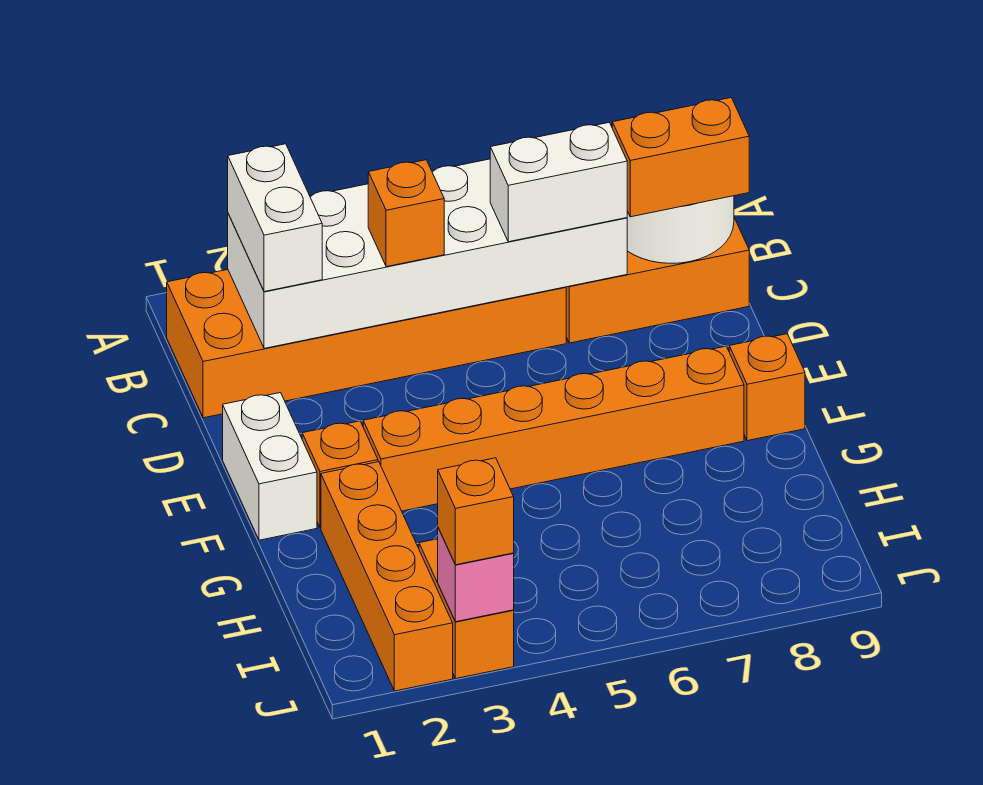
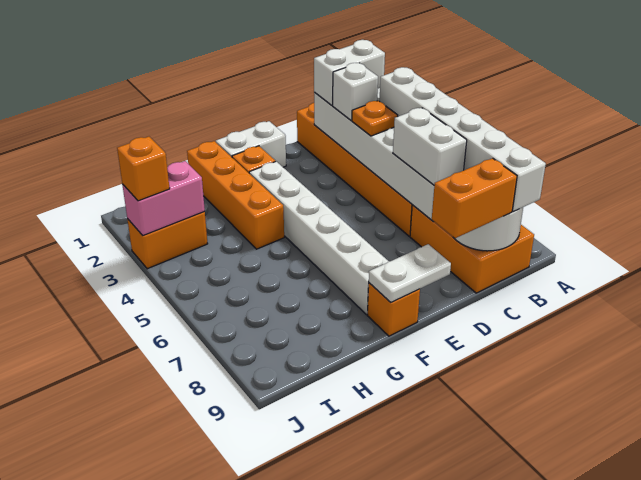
none -> white 1x6 brick [379,67,546,212]
none -> white 1x1 brick [333,63,378,120]
orange 1x1 brick [368,160,444,267] -> orange 1x1 plate [352,101,398,136]
orange 1x2 brick [612,98,749,217] -> orange 1x2 brick turned to [432,158,517,238]
none -> white 1x2 plate [369,244,451,302]
orange 1x6 brick [363,346,744,511] -> white 1x6 brick [249,161,389,315]
orange 1x4 brick [321,462,453,691] -> orange 1x4 brick turned to [187,141,284,249]
pink 1x1 brick [438,528,514,622] -> pink 1x2 brick [122,161,205,235]

